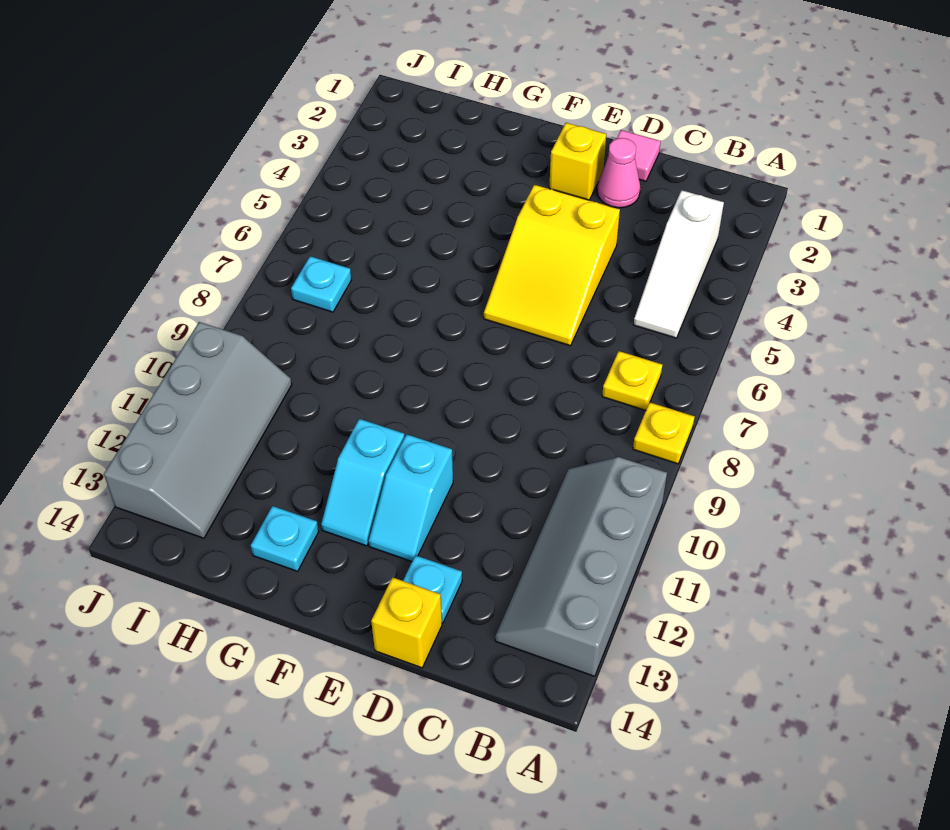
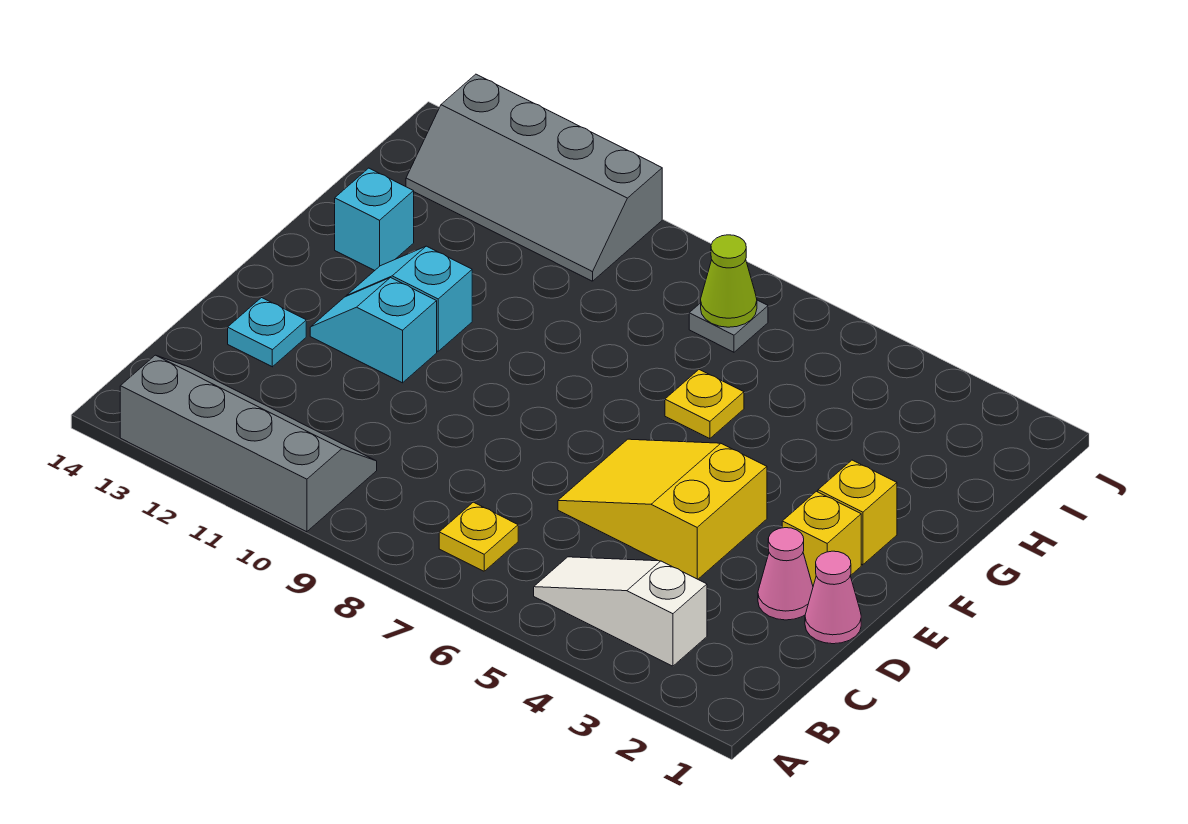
yellow 1x1 plate [633,403,694,464] -> yellow 1x1 plate moved to [665,370,744,439]
pink 1x1 tile [617,130,661,181] -> pink 1x1 cone [805,551,861,644]
yellow 1x1 brick [371,577,442,668] -> yellow 1x1 brick moved to [818,460,897,565]
cyan 1x1 plate [251,506,319,571] -> cyan 1x1 brick [335,168,414,270]
cyan 1x1 plate [291,256,351,312] -> grey 1x1 plate [689,300,768,352]
none -> lime 1x1 cone [701,235,757,327]

